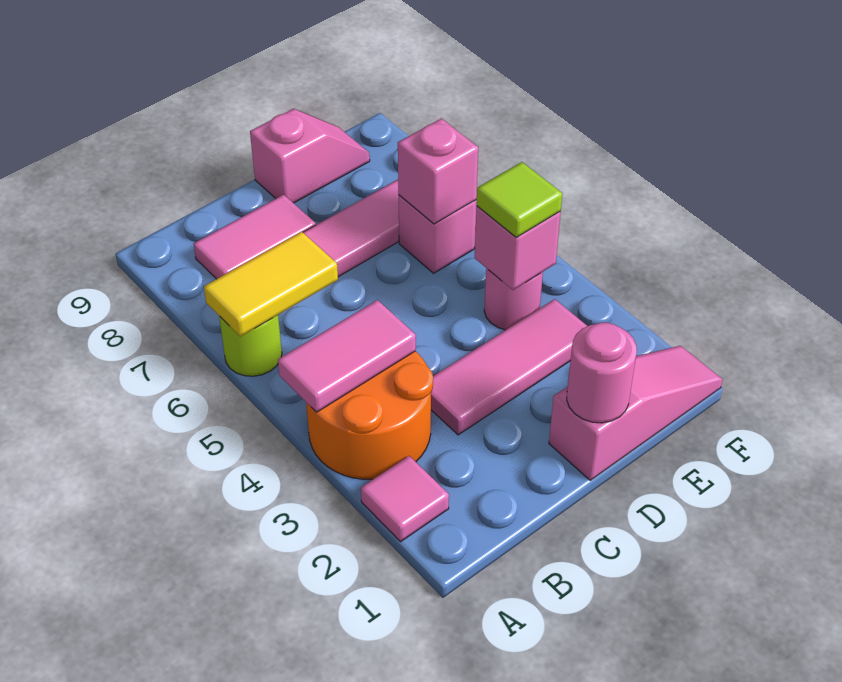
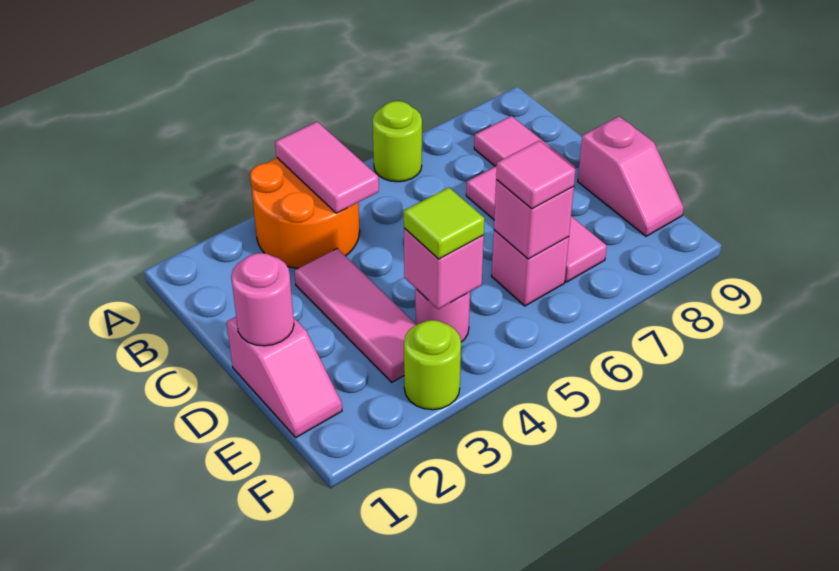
pink 1x1 tile [361,456,449,542] -> pink 1x1 tile moved to [496,141,576,209]
yellow 1x2 tile [204,232,338,336] -> none
pink 1x3 slope [549,346,723,480] -> pink 1x2 slope [227,317,342,437]
none -> lime 1x1 round brick [404,320,461,410]

